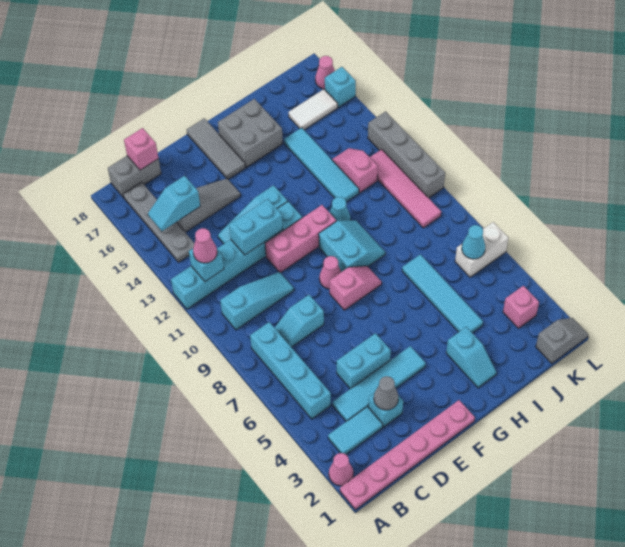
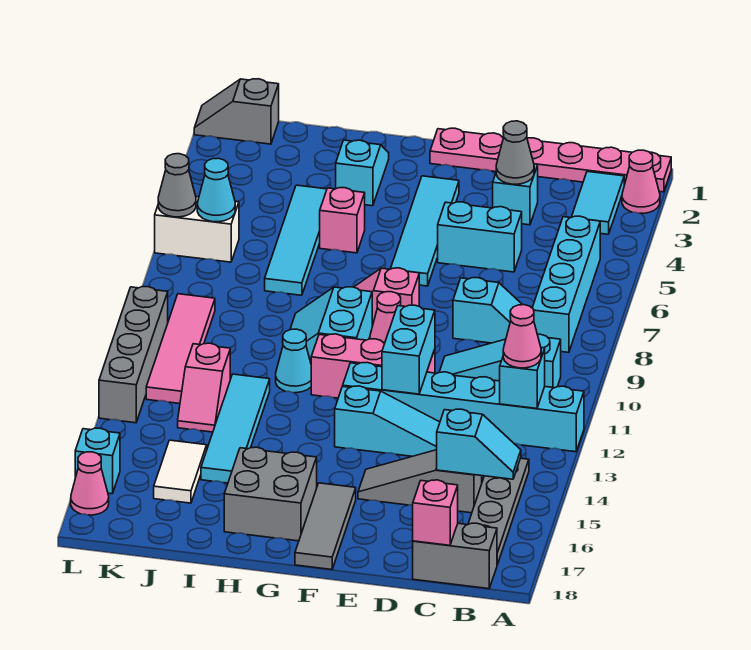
cyan 1x2 tile [328,407,383,454] -> cyan 1x2 tile turned to [572,171,624,234]
cyan 1x4 tile [333,346,426,421] -> cyan 1x4 tile turned to [391,176,459,286]
cyan 1x2 brick [229,199,283,255] -> cyan 1x2 brick turned to [382,305,435,394]
white 1x2 tile [289,89,338,130] -> white 1x2 tile turned to [154,440,207,503]
pink 1x1 brick [503,286,539,328] -> pink 1x1 brick moved to [320,188,365,253]
none -> grey 1x1 cone [158,154,196,217]

